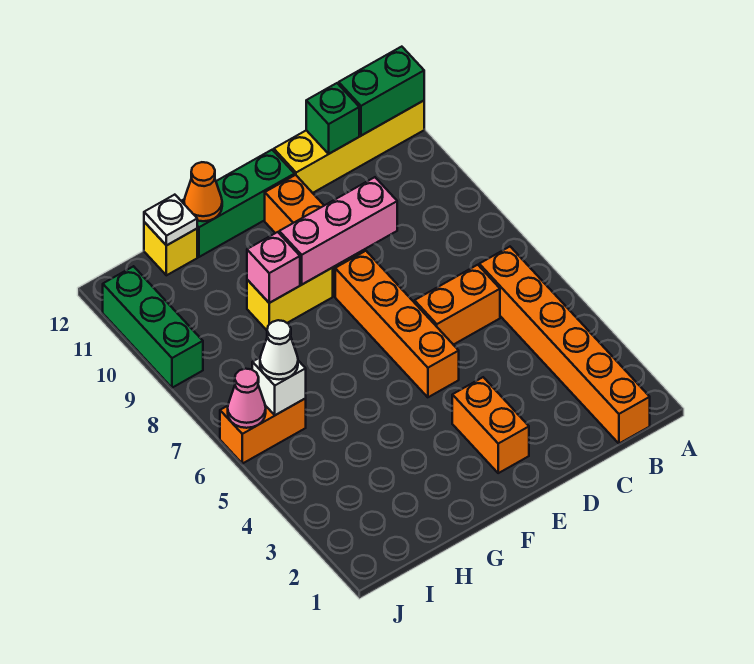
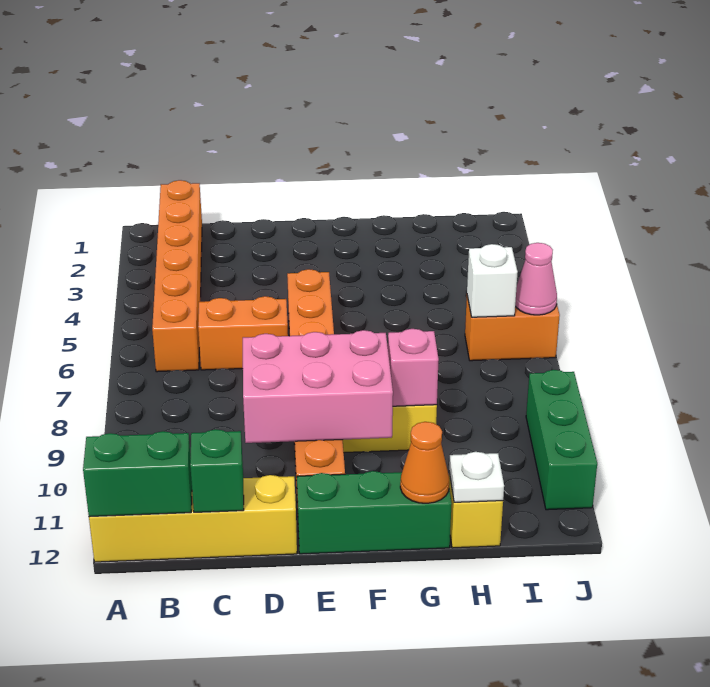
pink 1x3 brick [279,177,397,284] -> pink 2x3 brick [243,330,393,443]
orange 1x2 brick [452,377,529,473] -> none
white 1x1 cone [260,320,298,379] -> none

